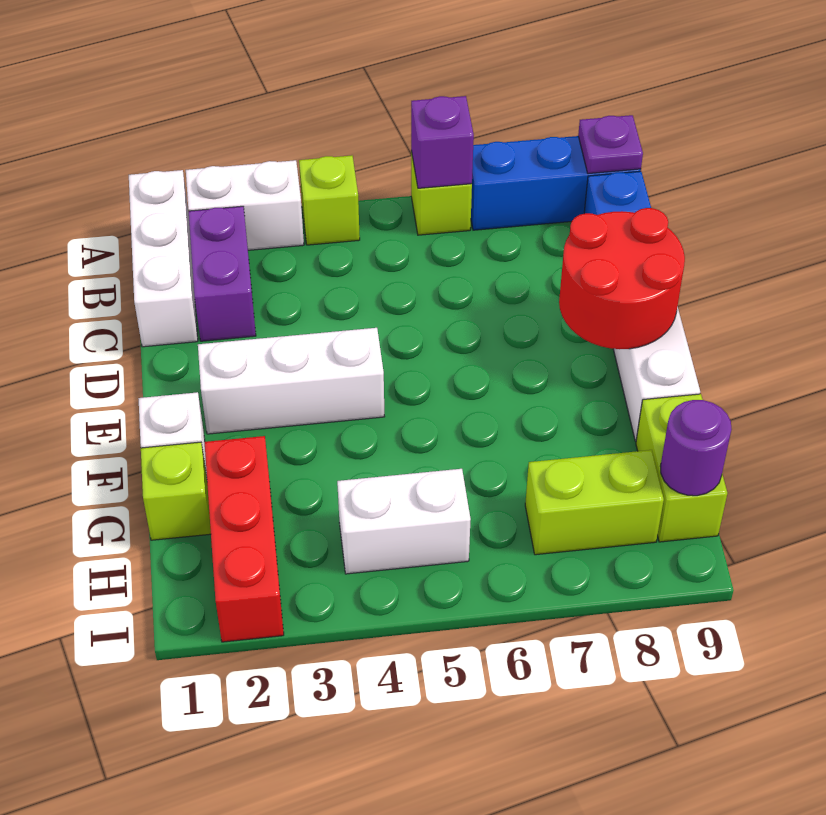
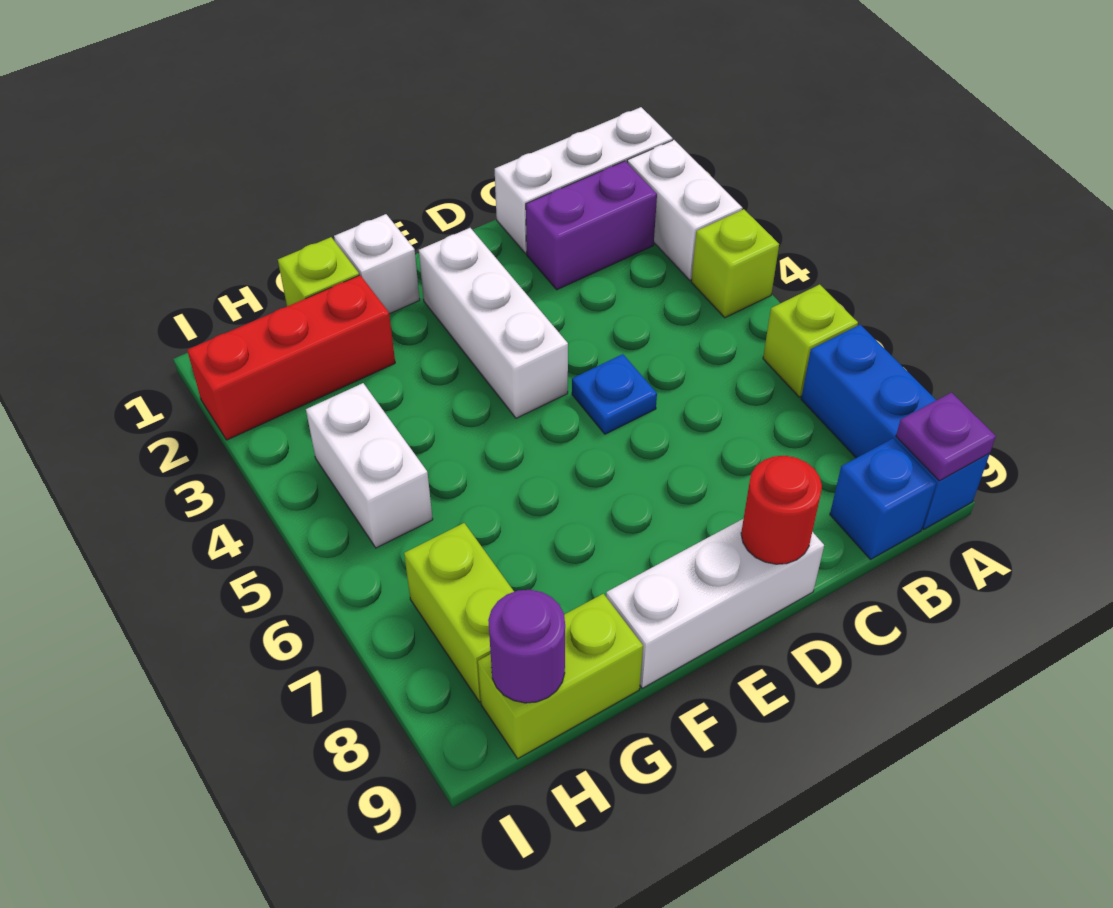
purple 1x1 brick [411,96,474,188] -> none
none -> blue 1x1 plate [572,354,657,434]
red 2x2 round brick [559,208,685,349] -> red 1x1 round brick [741,456,822,564]

